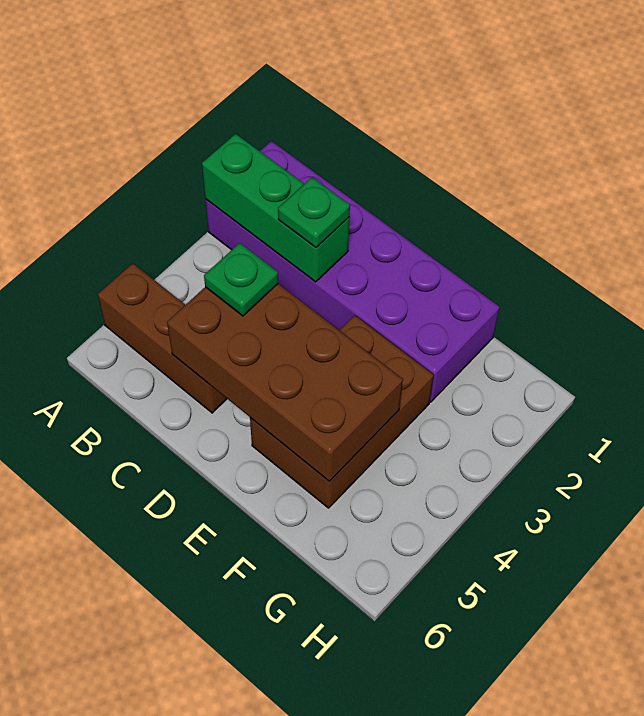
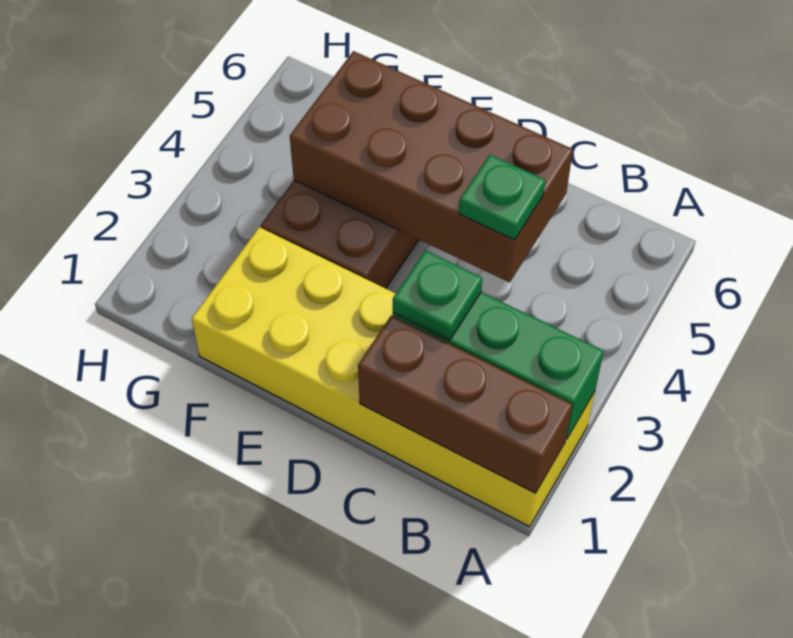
purple 2x6 brick [206,141,500,402] -> yellow 2x6 brick [192,227,595,527]
brown 1x3 brick [98,263,227,413] -> brown 1x3 brick moved to [358,315,572,493]

